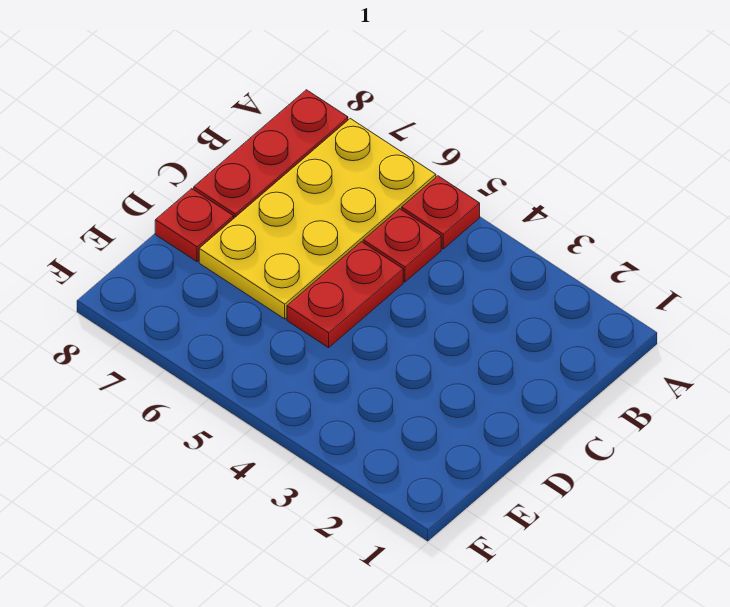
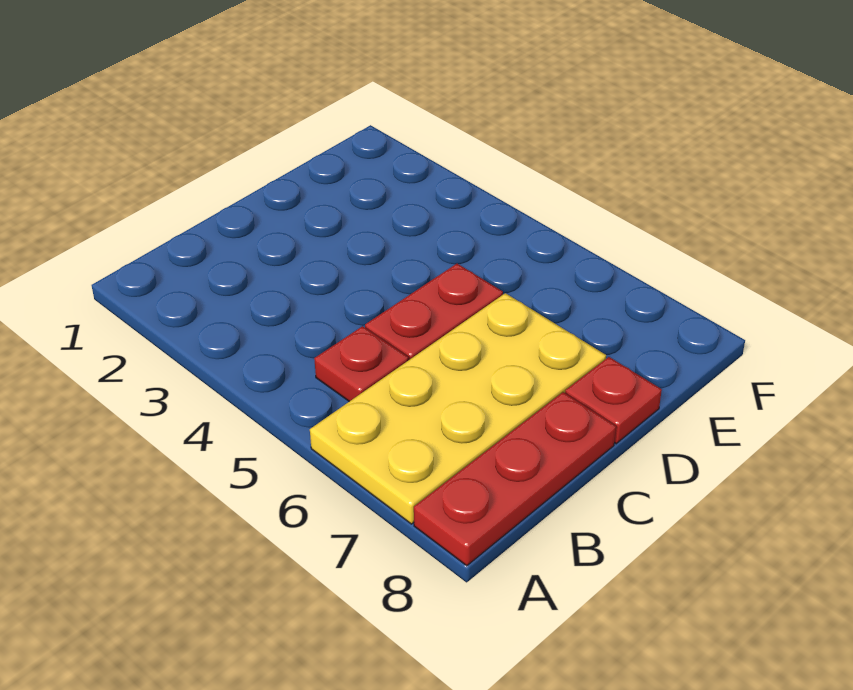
red 1x1 plate [402,176,480,249] -> none

